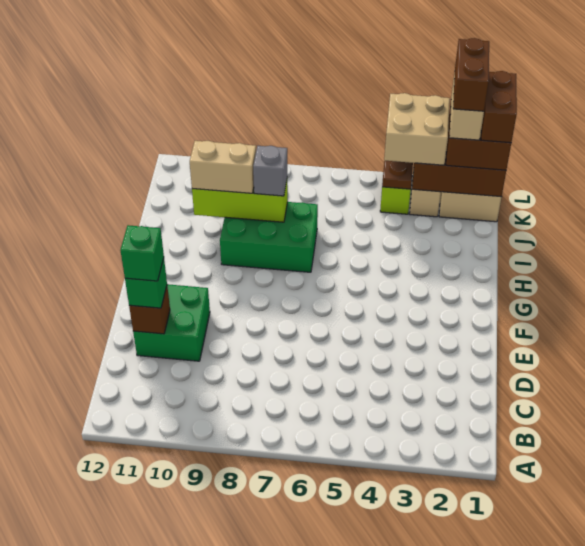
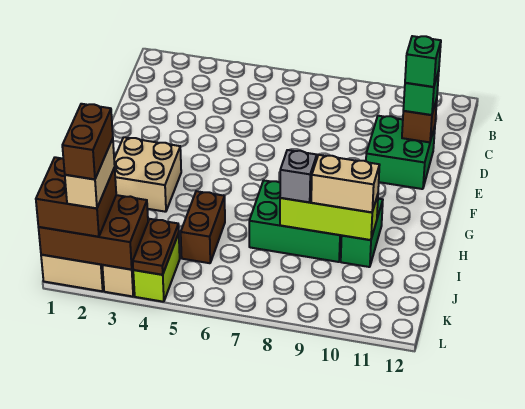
none -> green 1x2 brick [341,199,383,267]
brown 1x2 brick [481,71,517,143] -> brown 1x2 brick moved to [181,191,225,263]
tan 2x2 brick [384,93,450,165] -> tan 2x2 brick moved to [114,137,181,212]

